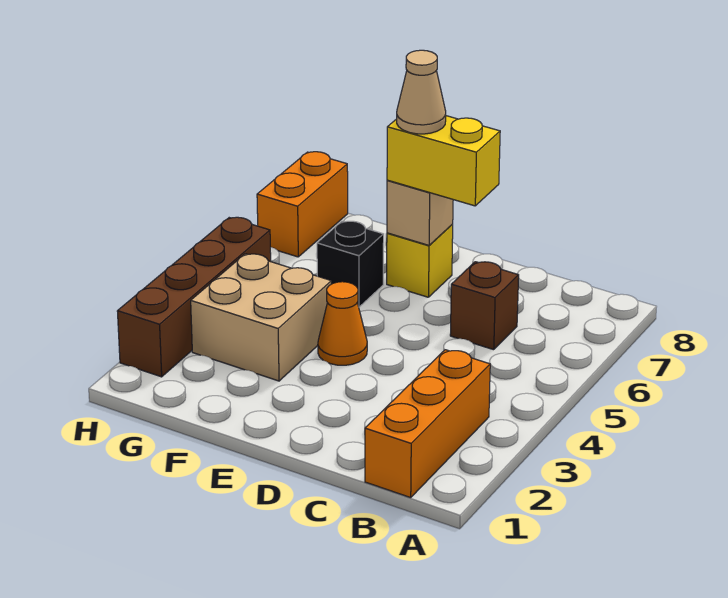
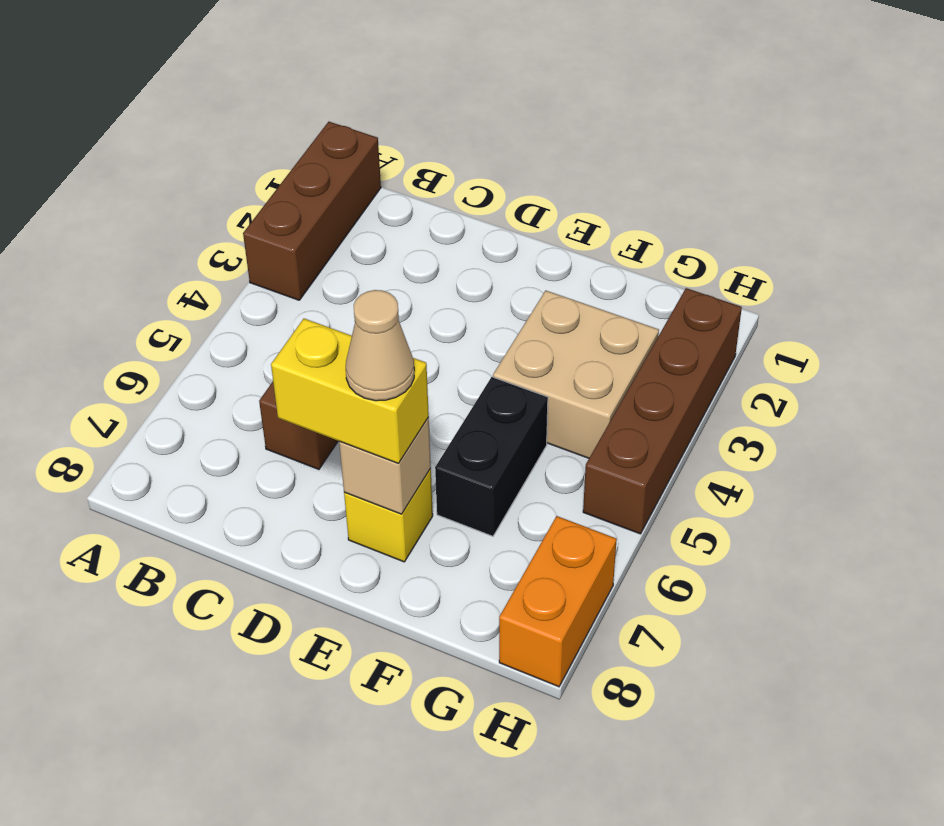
none -> brown 1x3 brick [243,122,381,300]
orange 1x3 brick [365,350,490,498] -> none
orange 1x1 cone [318,282,367,365] -> none
black 1x1 brick [317,221,384,307] -> black 1x2 brick [435,377,548,536]

